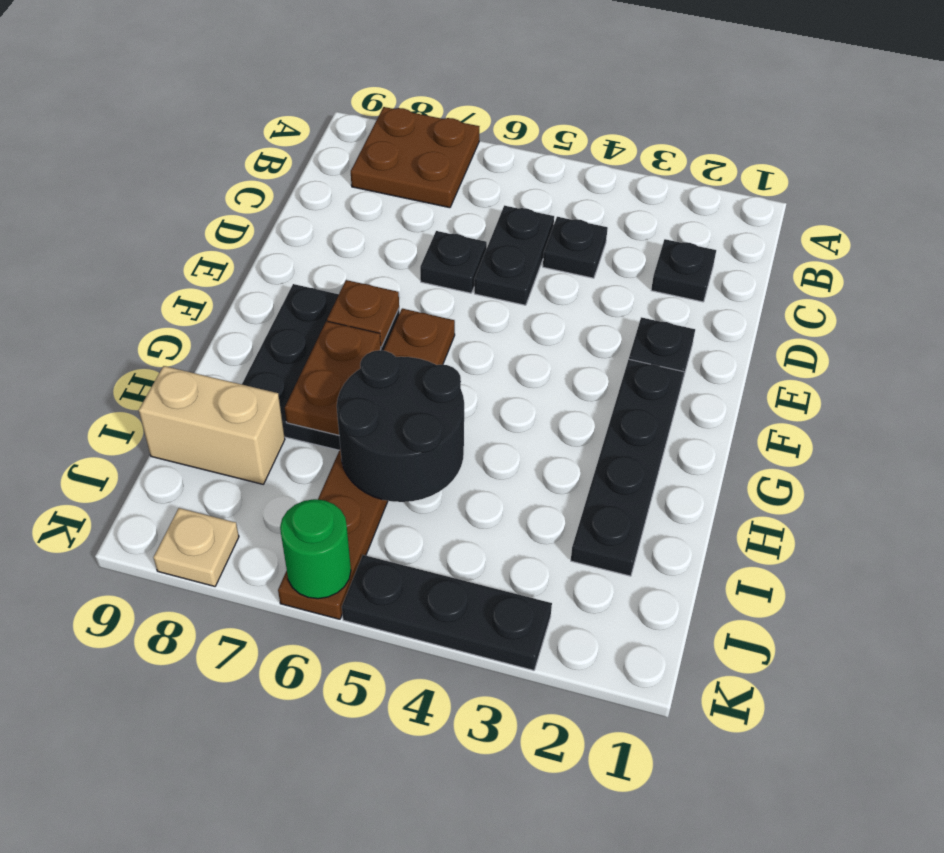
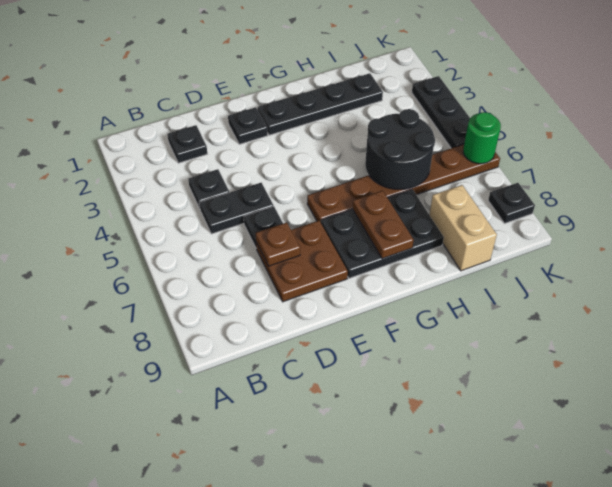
brown 2x2 plate [351,107,479,208] -> brown 2x2 plate moved to [256,221,348,302]
brown 1x1 plate [327,280,399,347] -> brown 1x1 plate moved to [256,222,300,266]
brown 1x2 plate [285,321,381,435] -> brown 1x2 plate turned to [353,191,414,259]
tan 1x1 plate [153,508,239,586] -> black 1x1 plate [488,183,535,223]

